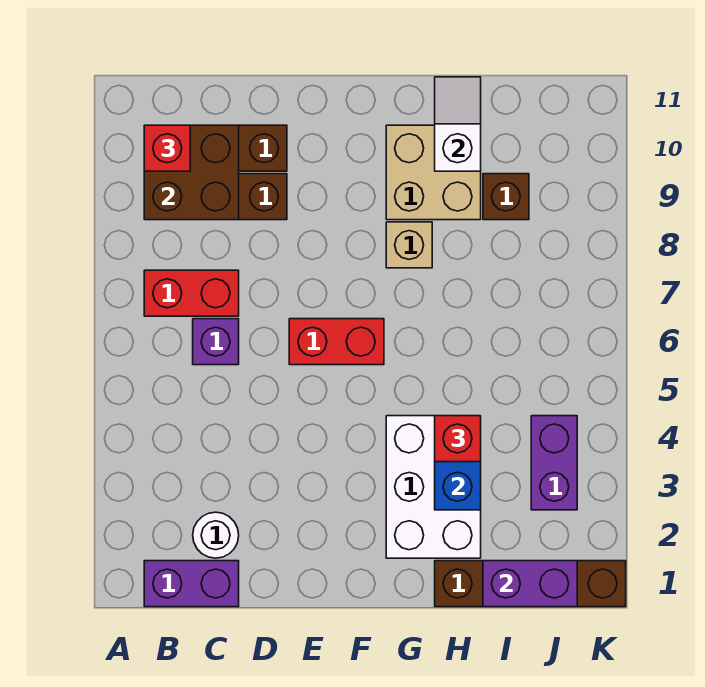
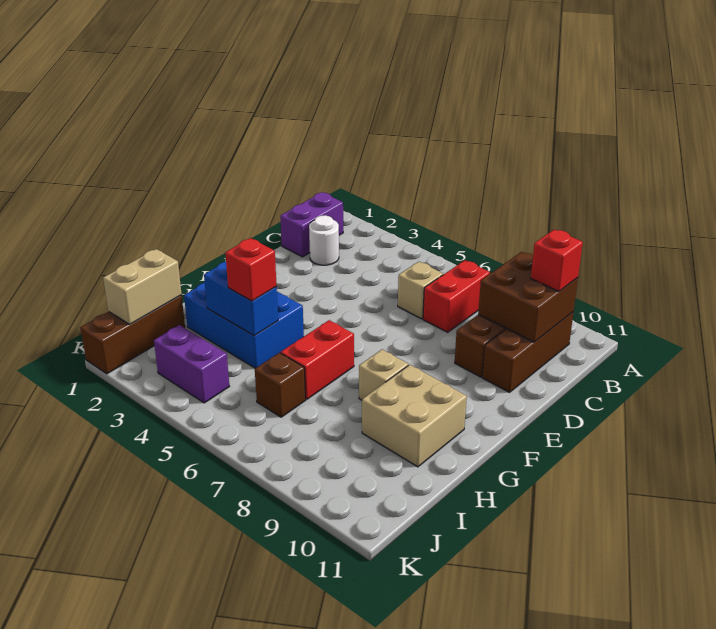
purple 1x1 brick [193,319,239,365] -> tan 1x1 brick [398,262,443,319]
red 1x2 brick [289,319,384,365] -> red 1x2 brick moved to [281,320,354,399]
white 2x3 brick [386,416,481,558] -> blue 2x3 brick [184,283,304,368]
brown 1x4 brick [435,561,626,607] -> brown 1x3 brick [81,295,185,374]
white 1x2 slope [435,77,481,171] -> none
purple 1x2 brick [483,561,577,607] -> tan 1x2 brick [103,249,182,324]
brown 1x1 brick [483,174,529,220] -> brown 1x1 brick moved to [255,353,306,417]

